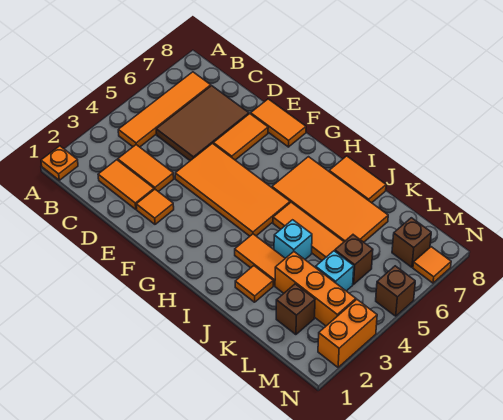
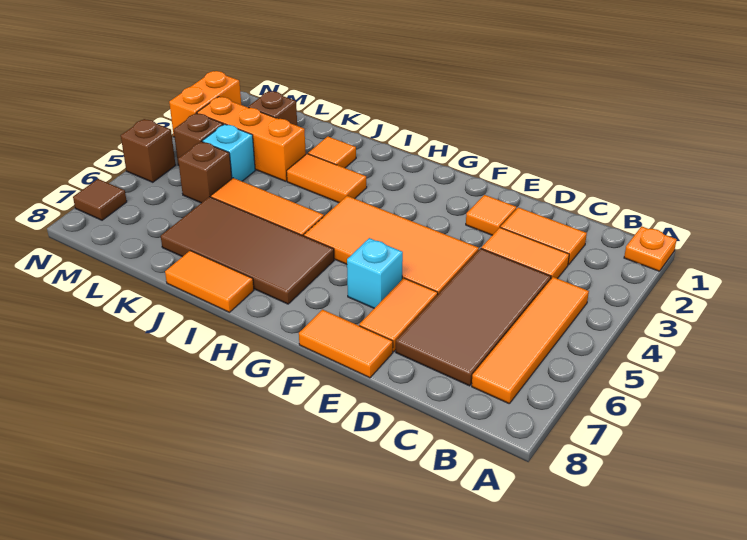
brown 2x3 tile [156,86,249,161] -> brown 2x4 tile [396,248,551,386]
orange 2x4 tile [272,157,388,242] -> brown 2x4 tile [161,197,334,304]
cyan 1x1 brick [274,220,312,259] -> cyan 1x1 brick moved to [347,238,403,308]
brown 1x1 brick [392,218,431,267] -> brown 1x1 brick moved to [174,113,223,165]
orange 1x1 tile [413,247,451,283] -> brown 1x1 tile [73,179,127,220]

